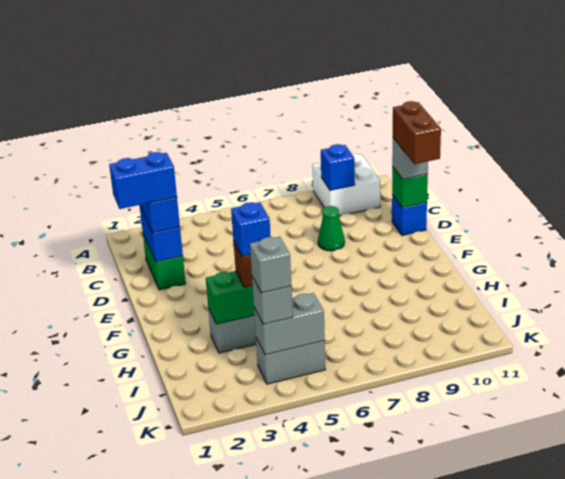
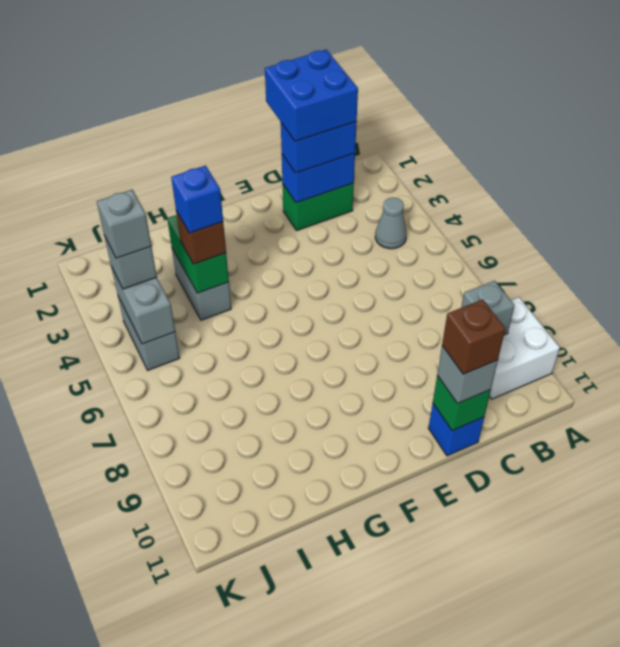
none -> grey 1x1 cone [375,198,407,249]
blue 1x1 brick [321,144,355,191] -> grey 1x1 brick [461,281,514,335]
blue 1x2 brick [109,152,177,209] -> blue 2x2 brick [265,50,358,142]
green 1x1 cone [318,206,345,251] -> none
brown 1x2 brick [393,101,441,164] -> brown 1x1 brick [442,299,505,374]

